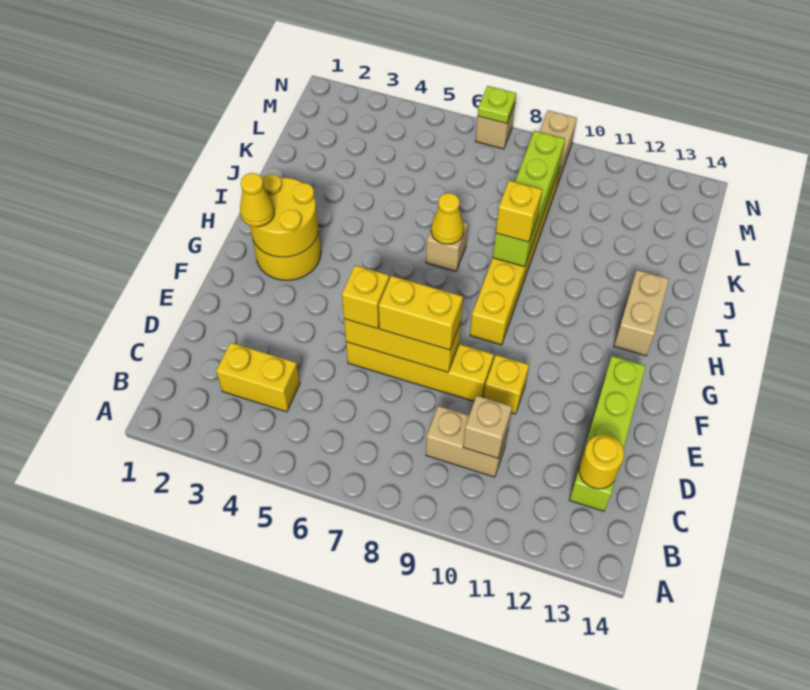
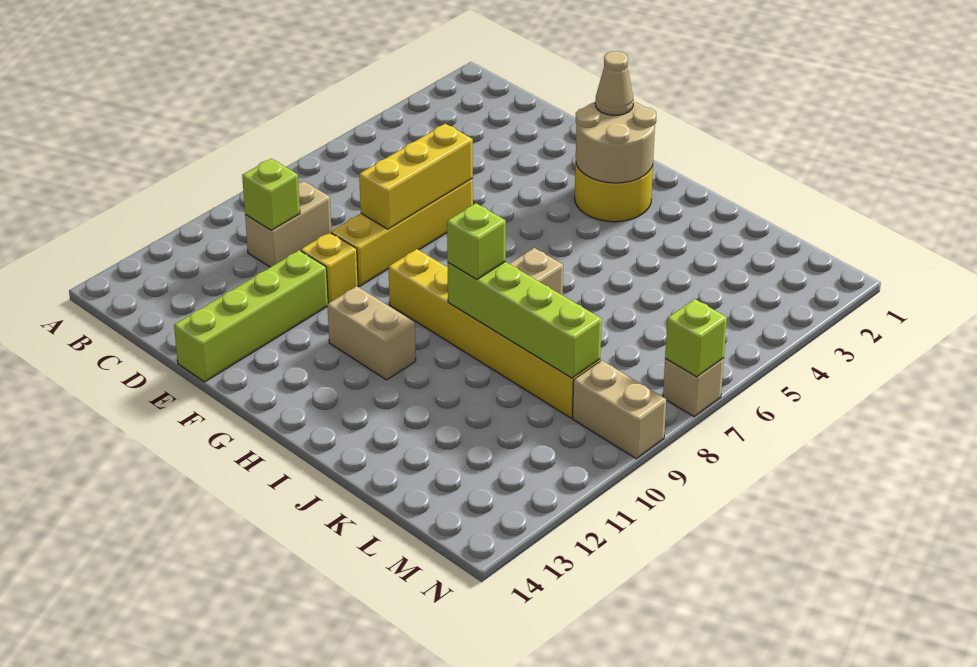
yellow 1x2 brick [216,342,300,412] -> none
tan 1x1 brick [463,396,512,458] -> lime 1x1 brick [242,158,300,230]
lime 1x4 brick [569,356,646,511] -> lime 1x4 brick turned to [174,250,328,382]
yellow 1x1 round brick [579,435,624,489] -> none
yellow 1x1 brick [342,265,389,329] -> none
yellow 1x2 brick [379,276,463,350] -> none
yellow 2x2 round brick [250,174,318,257] -> tan 2x2 round brick [576,102,656,183]
yellow 1x1 cone [240,173,275,227] -> tan 1x1 cone [595,51,634,115]
tan 1x2 brick [614,270,669,356] -> tan 1x2 brick moved to [327,286,416,380]
yellow 1x1 cone [431,193,464,244] -> none
yellow 1x1 brick [496,181,542,242] -> lime 1x1 brick [447,203,506,280]
lime 1x1 plate [478,86,516,124] -> lime 1x1 brick [665,299,727,377]

